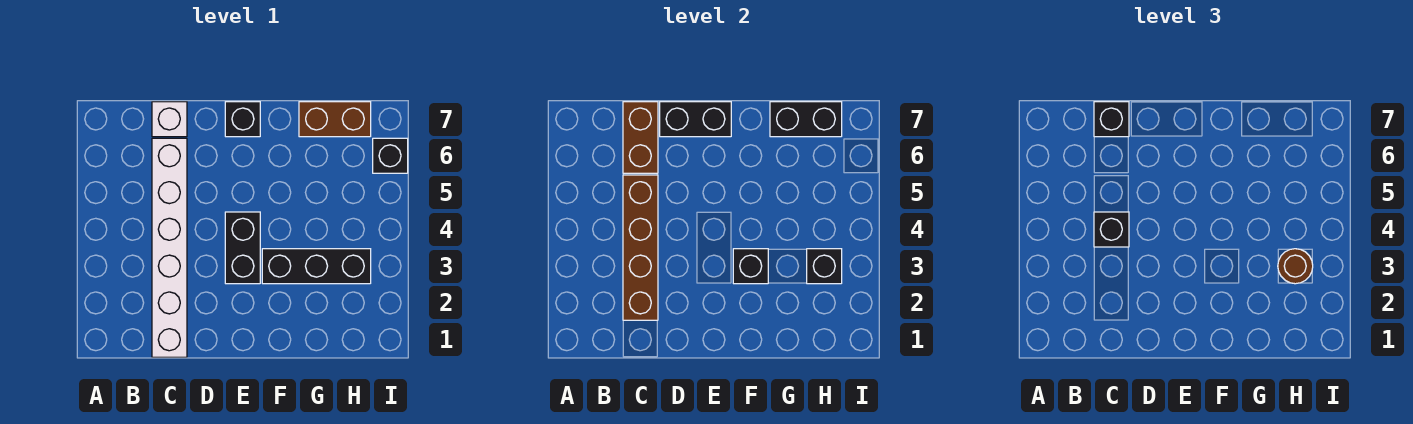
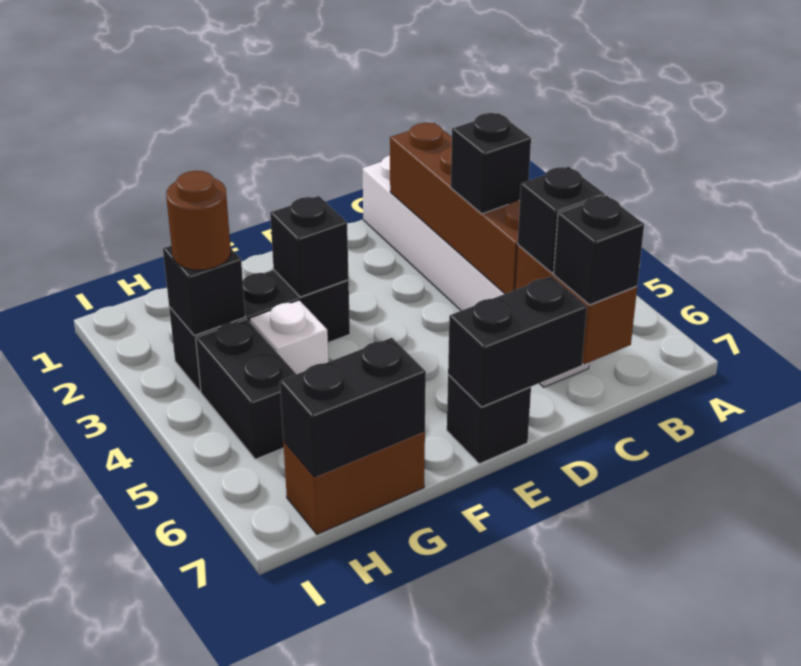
white 1x1 brick [152,102,187,137] -> white 1x1 brick moved to [250,300,328,374]
black 1x2 brick [225,212,260,284] -> black 1x2 brick moved to [196,319,296,459]
black 1x1 brick [373,138,408,173] -> black 1x1 brick moved to [518,167,605,273]

